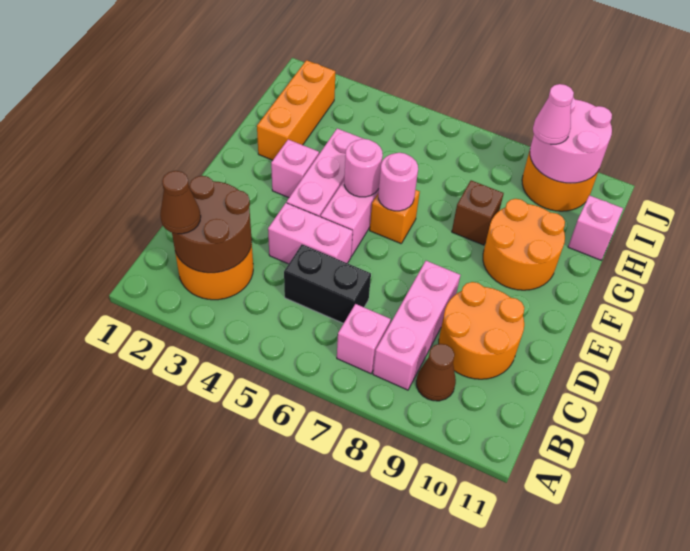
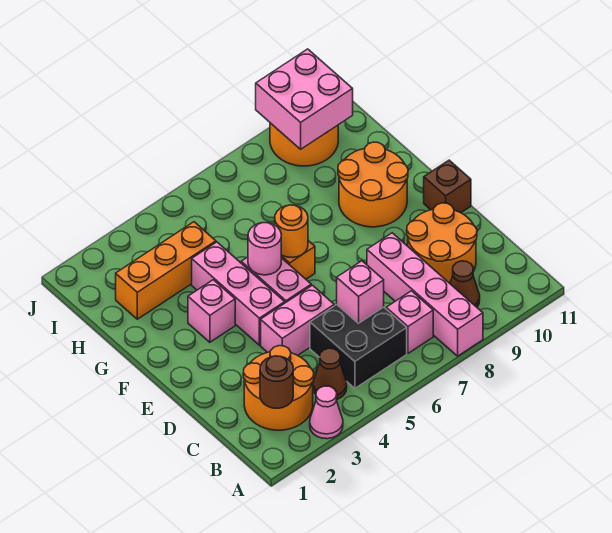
brown 2x2 round brick [172,176,252,273] -> brown 1x1 round brick [260,356,293,408]
brown 1x1 cone [160,171,201,234] -> brown 1x1 cone moved to [313,348,347,400]
pink 1x3 brick [373,261,460,390] -> pink 1x4 brick [367,233,483,356]
black 1x2 brick [284,244,371,324] -> black 2x2 brick [310,305,407,388]
pink 1x1 round brick [378,153,418,211] -> orange 1x1 round brick [275,205,308,258]
orange 1x3 brick [257,60,335,160] -> orange 1x3 brick turned to [116,222,216,319]
brown 1x1 brick [452,180,504,245] -> brown 1x1 brick moved to [424,160,471,213]
pink 1x1 brick [568,195,623,260] -> pink 1x1 brick moved to [337,261,384,323]
pink 2x2 round brick [530,97,612,183] -> pink 2x2 brick [256,49,353,149]
pink 1x1 cone [533,84,574,144] -> pink 1x1 cone moved to [310,386,343,439]

